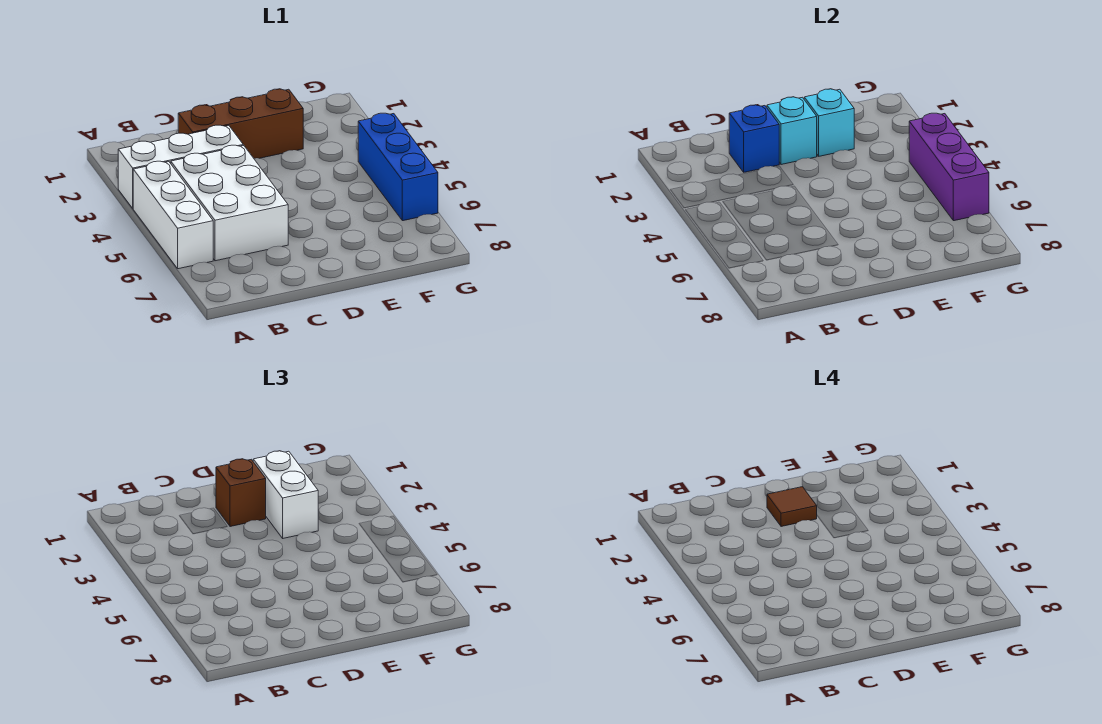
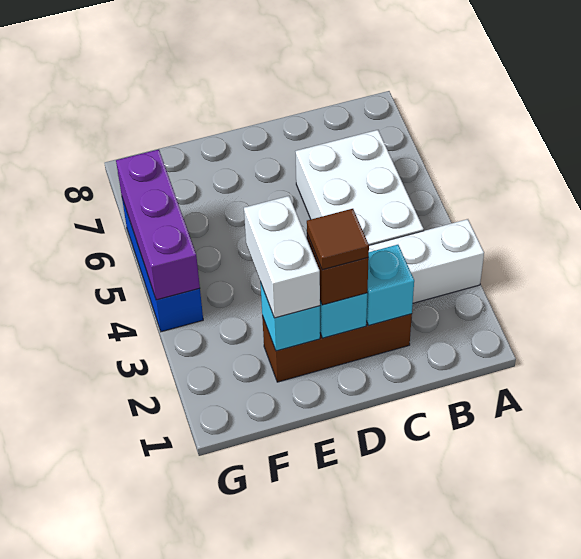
white 1x3 brick [133,161,213,269] -> none
blue 1x1 brick [729,105,779,172] -> cyan 1x1 brick [366,245,414,325]

